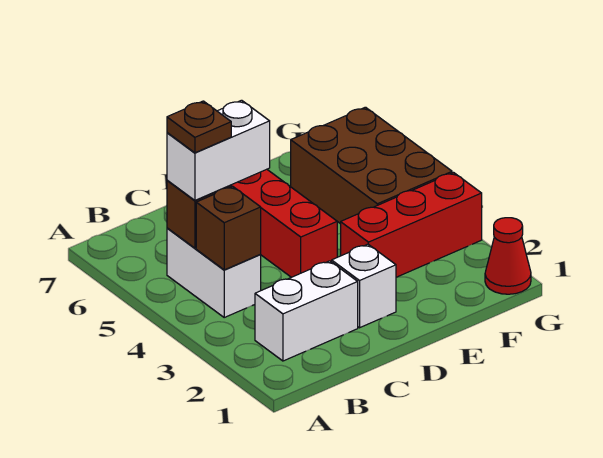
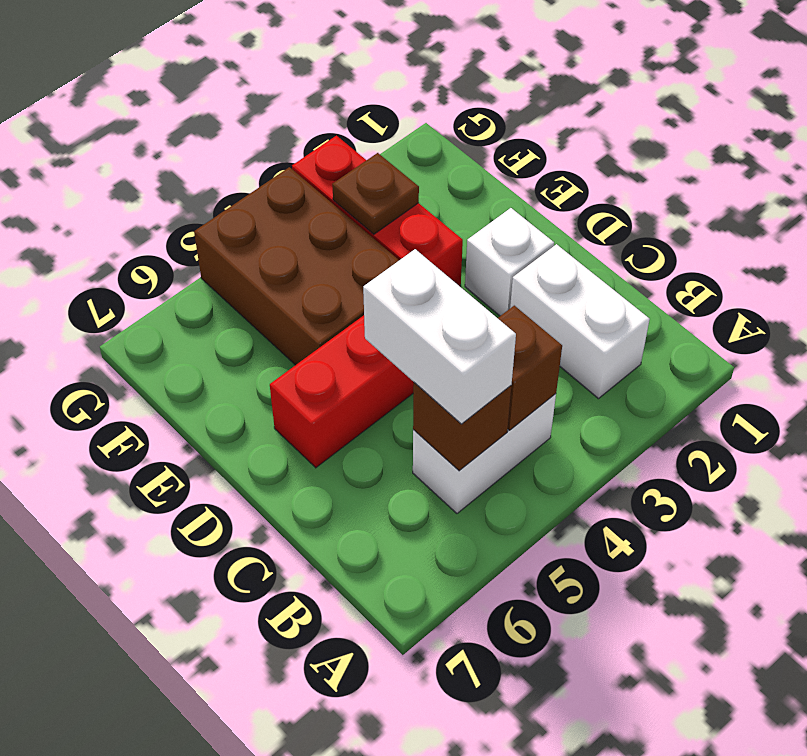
brown 1x1 plate [167,101,231,153] -> brown 1x1 plate moved to [332,153,419,234]
brown 2x3 brick [291,107,452,224] -> brown 2x3 brick turned to [194,167,399,365]
red 1x1 cone [485,218,531,294] -> none

